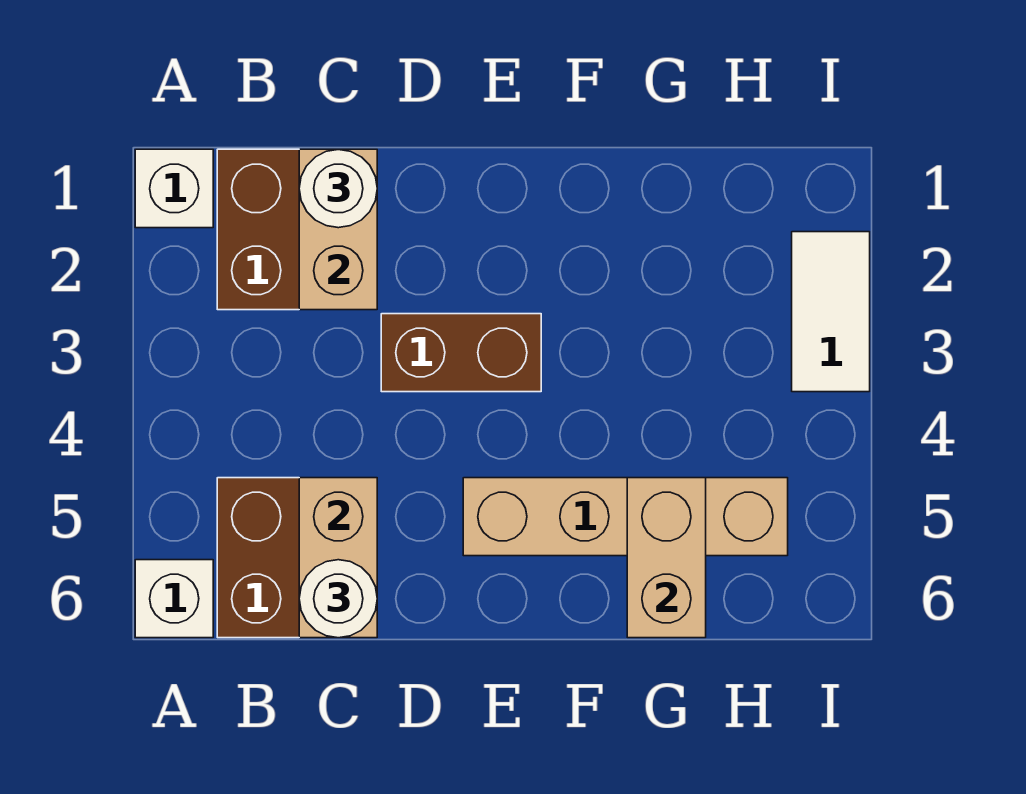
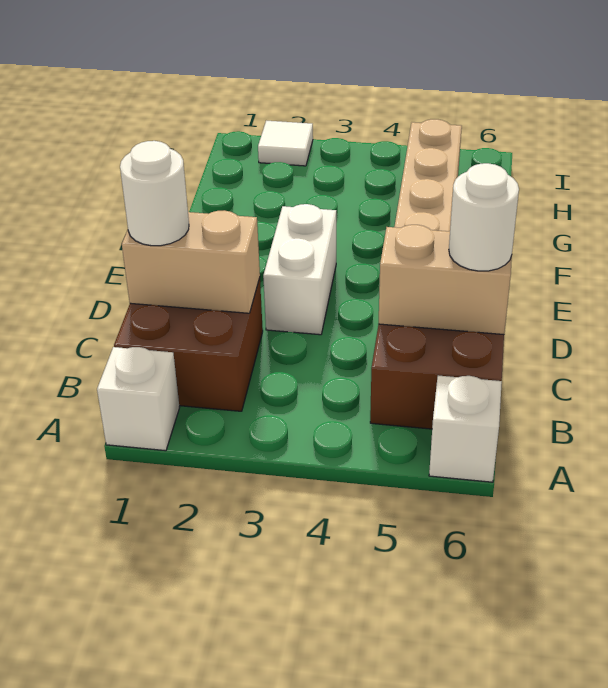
brown 1x2 brick [381,314,541,392] -> white 1x2 brick [263,204,336,335]
tan 1x2 brick [627,478,706,638] -> none
white 1x2 tile [792,232,870,392] -> white 1x1 tile [258,121,313,166]

